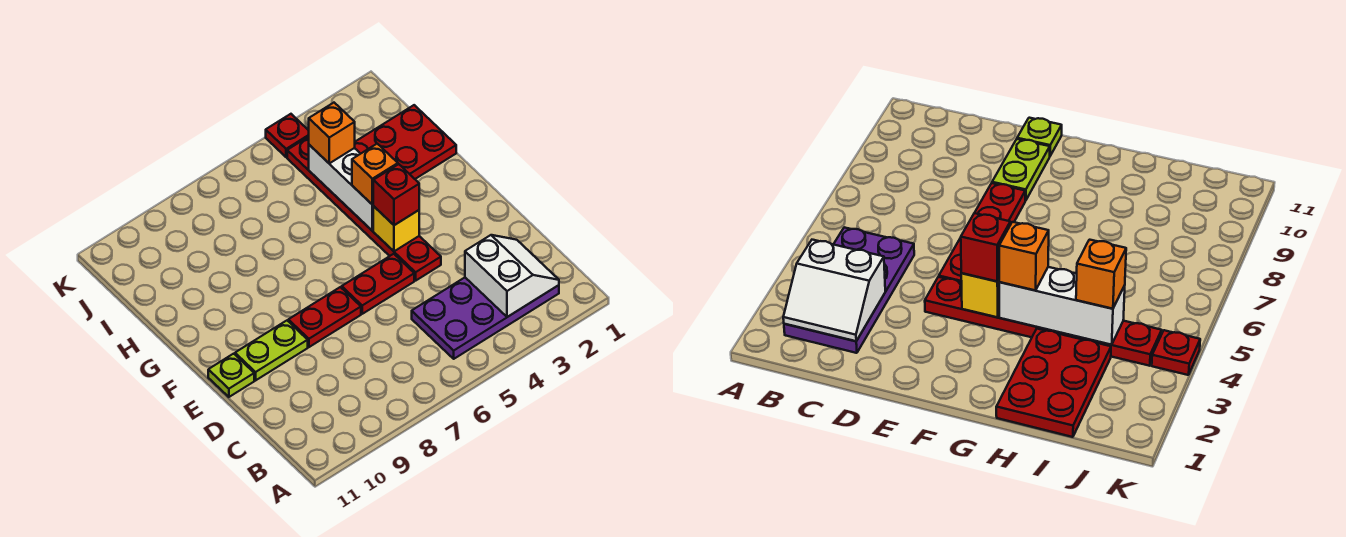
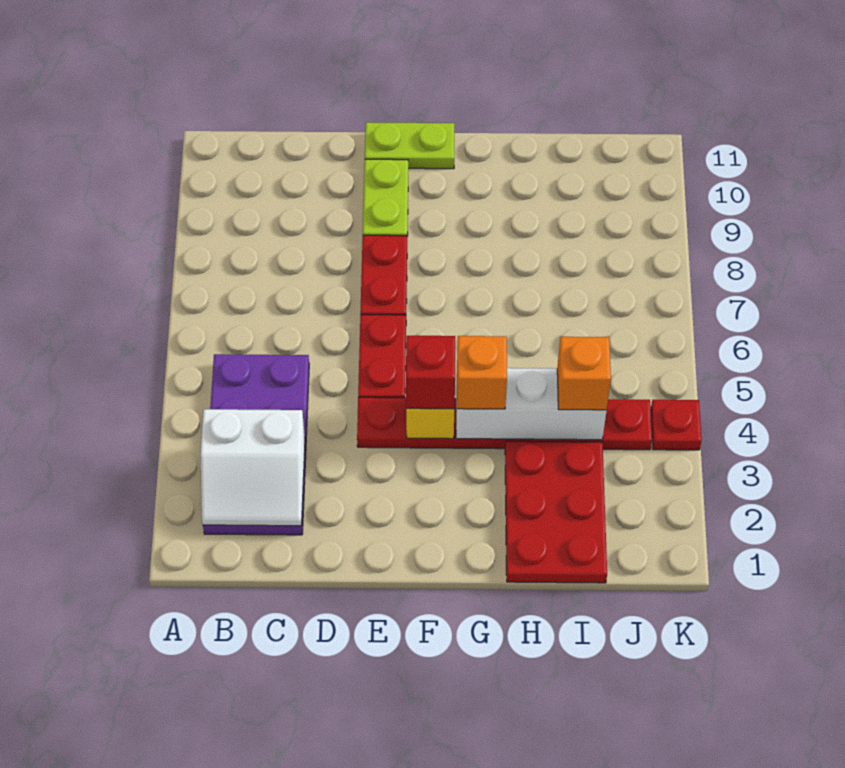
lime 1x1 plate [208,354,254,397] -> lime 1x2 plate [365,122,454,169]

